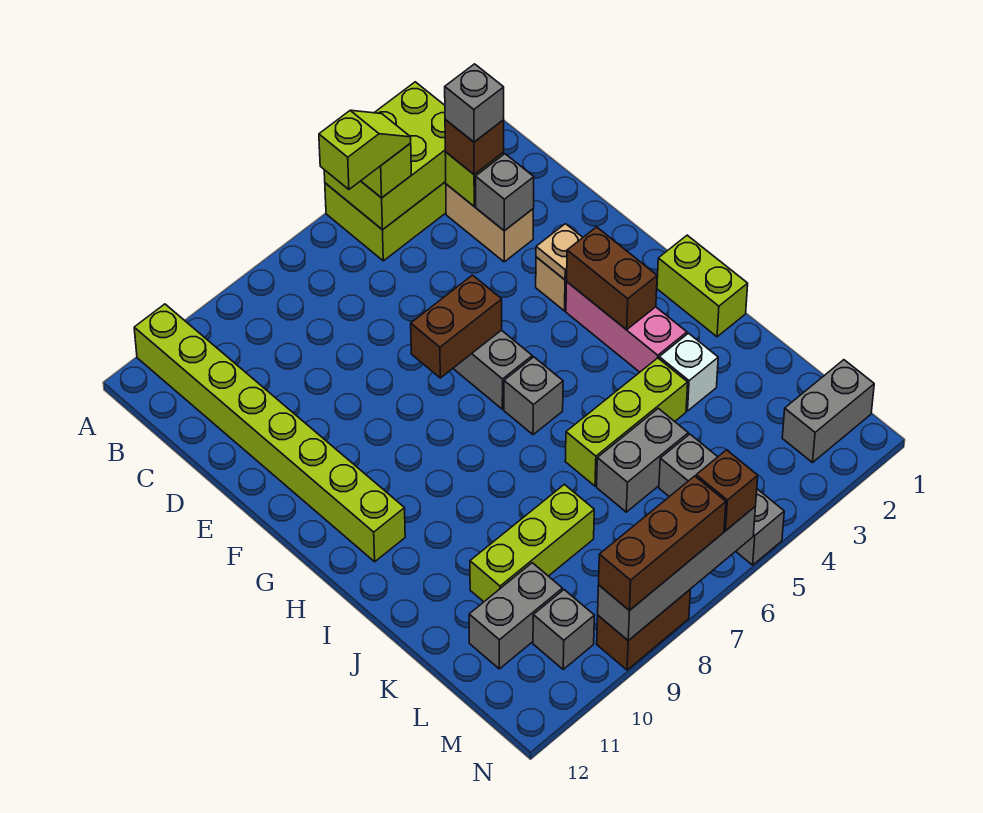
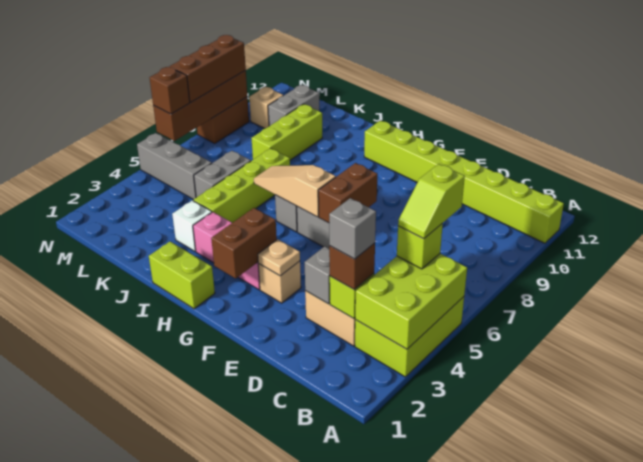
brown 1x2 brick [567,227,657,330] -> brown 1x2 brick turned to [211,208,277,279]
none -> tan 1x3 slope [254,165,336,217]
lime 1x3 brick [565,358,688,486] -> lime 1x4 brick [193,148,290,223]
grey 1x2 brick [782,360,874,463] -> none
grey 1x1 brick [533,590,594,669] -> tan 1x1 brick [249,87,283,129]
grey 1x4 brick [598,507,755,641] -> brown 1x4 brick [153,70,247,141]

